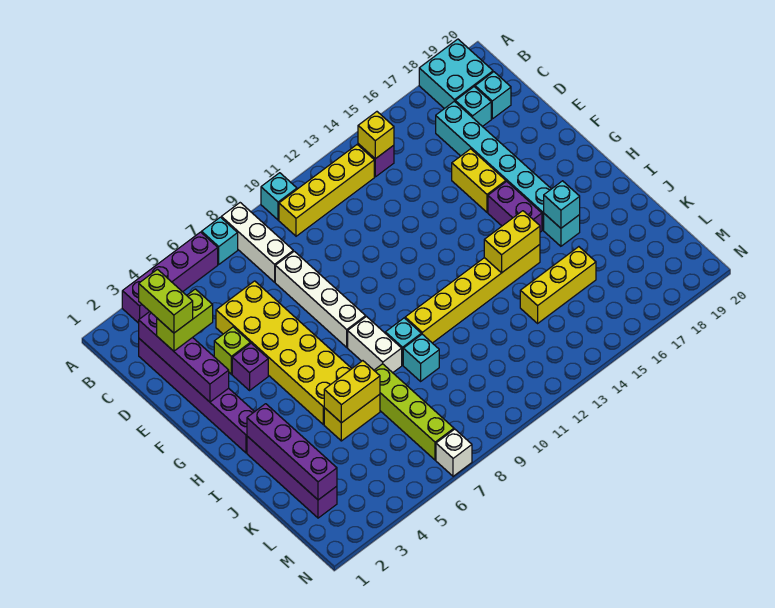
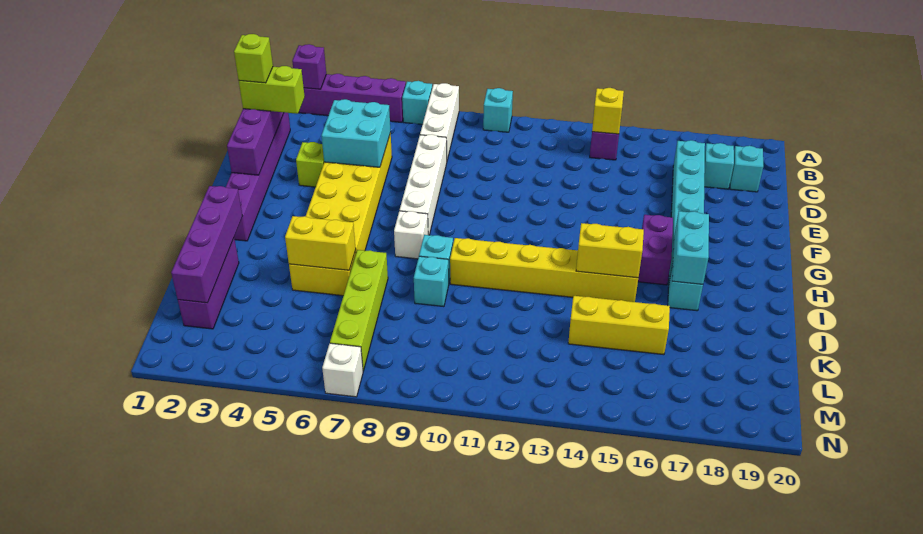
cyan 2x2 brick [419,39,493,109] -> cyan 2x2 brick moved to [321,99,391,167]
yellow 1x4 brick [279,145,374,236] -> none
lime 1x2 brick [139,269,193,333] -> lime 1x1 brick [234,34,273,83]
yellow 1x2 brick [452,149,506,212] -> none
purple 1x1 brick [232,343,268,390] -> purple 1x1 brick moved to [292,44,326,89]
white 1x2 brick [348,317,402,373] -> white 1x1 brick [394,211,428,259]
purple 1x4 brick [247,436,337,518] -> purple 1x3 brick [178,238,239,329]
cyan 1x1 brick [544,181,580,228] -> cyan 1x2 brick [672,211,709,284]

